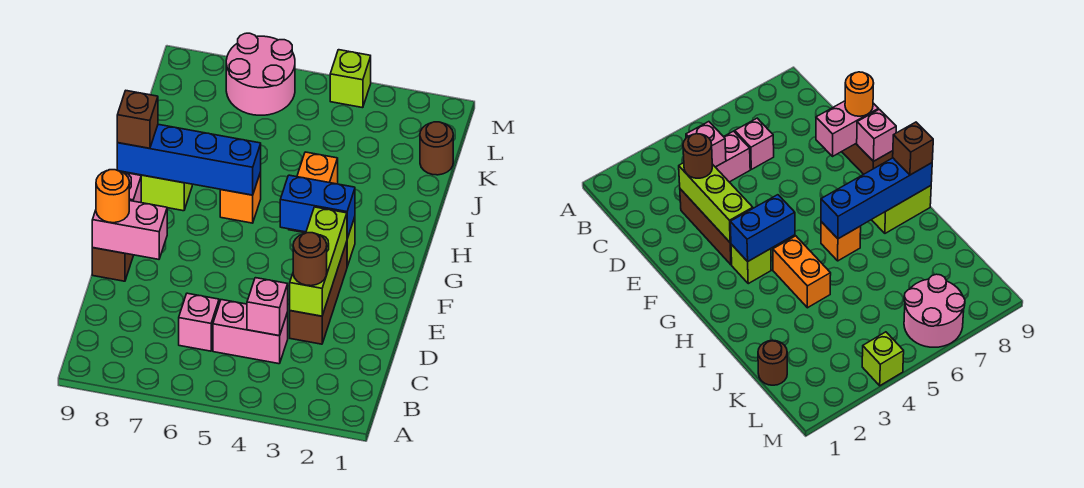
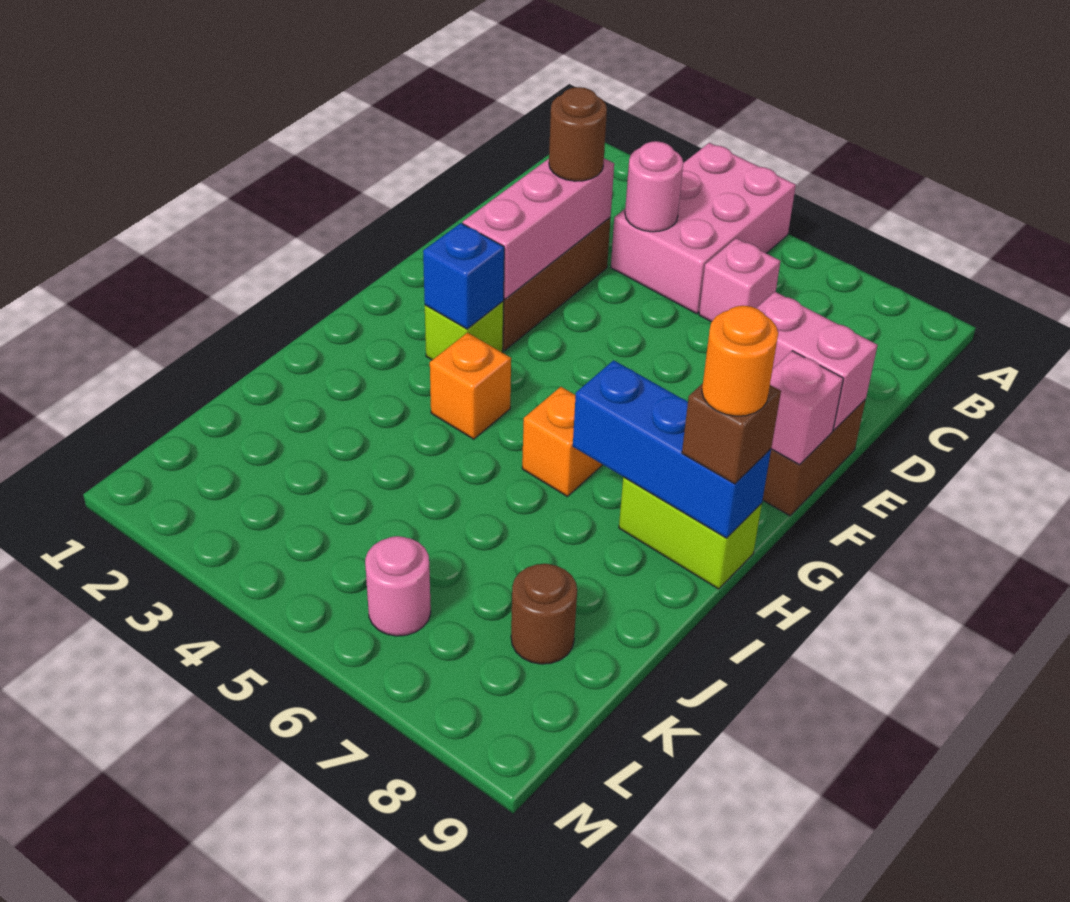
pink 1x2 brick [213,300,288,364] -> pink 2x3 brick [611,143,796,314]
pink 1x1 brick [247,278,288,336] -> pink 1x1 round brick [625,141,683,232]
lime 1x3 brick [290,207,347,316] -> pink 1x3 brick [463,158,614,299]
orange 1x1 round brick [96,170,129,223] -> orange 1x1 round brick moved to [702,306,778,416]
blue 1x2 brick [280,175,355,238] -> blue 1x1 brick [423,223,504,329]
orange 1x2 brick [289,152,338,233] -> orange 1x1 brick [430,333,511,439]
blue 1x4 brick [117,124,261,195] -> blue 1x3 brick [573,360,771,538]
brown 1x1 round brick [420,122,453,175] -> brown 1x1 round brick moved to [511,564,577,664]
pink 2x2 round brick [226,33,295,115] -> pink 1x1 round brick [365,536,431,636]
lime 1x1 brick [330,50,371,108] -> none

